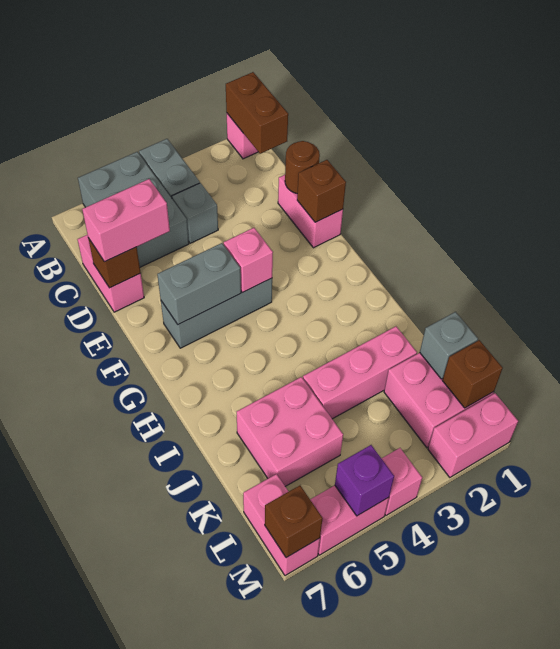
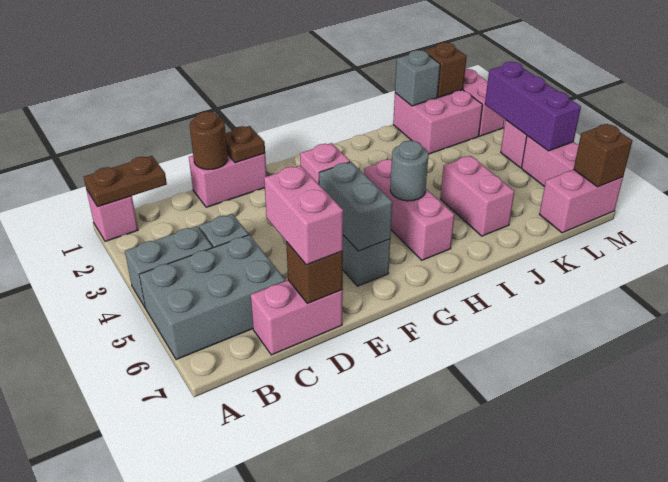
brown 1x2 brick [226,72,288,154] -> brown 1x2 plate [84,156,167,207]
brown 1x1 brick [297,160,346,222] -> brown 1x1 plate [226,126,265,163]
none -> grey 1x1 round brick [390,141,429,201]
pink 1x3 brick [303,326,417,419] -> pink 1x3 brick moved to [364,159,455,260]
pink 2x2 brick [237,377,343,486] -> pink 1x2 brick [440,156,515,236]
purple 1x1 brick [335,445,394,516] -> purple 1x3 brick [485,62,581,151]

